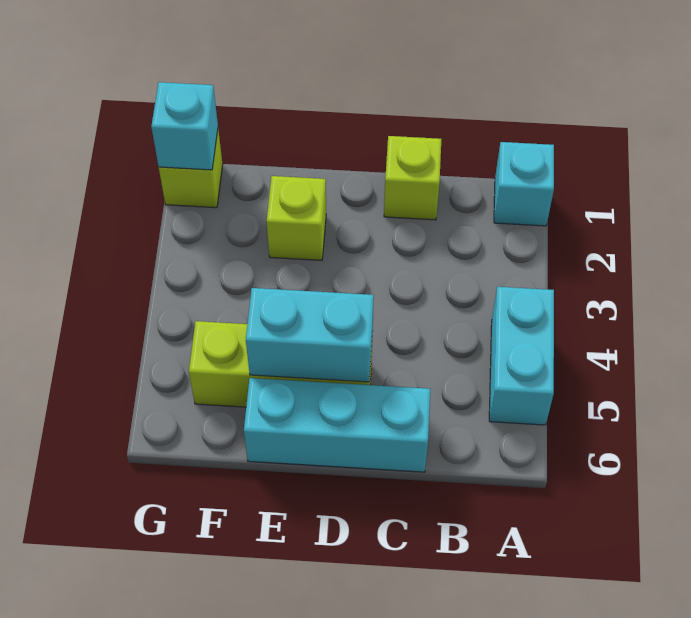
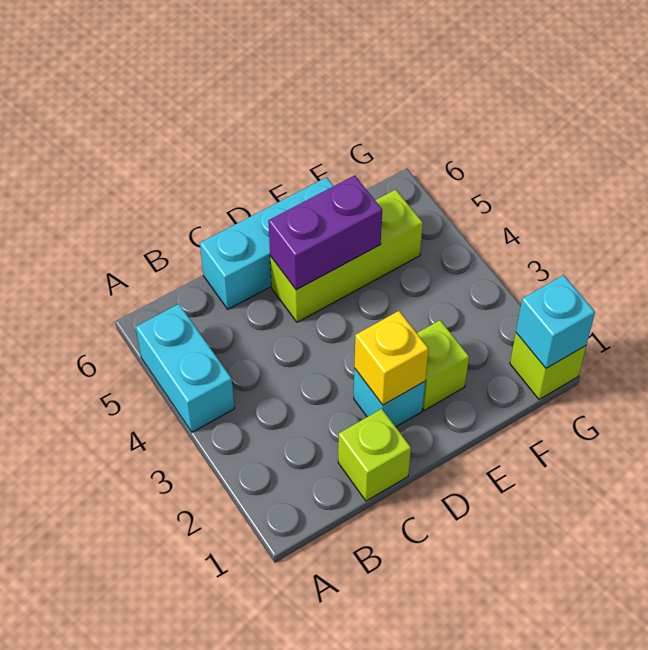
cyan 1x1 brick [494,142,554,226] -> cyan 1x1 brick moved to [354,368,425,427]
none -> yellow 1x1 brick [354,311,429,405]
cyan 1x2 brick [246,288,374,382] -> purple 1x2 brick [268,175,382,290]

